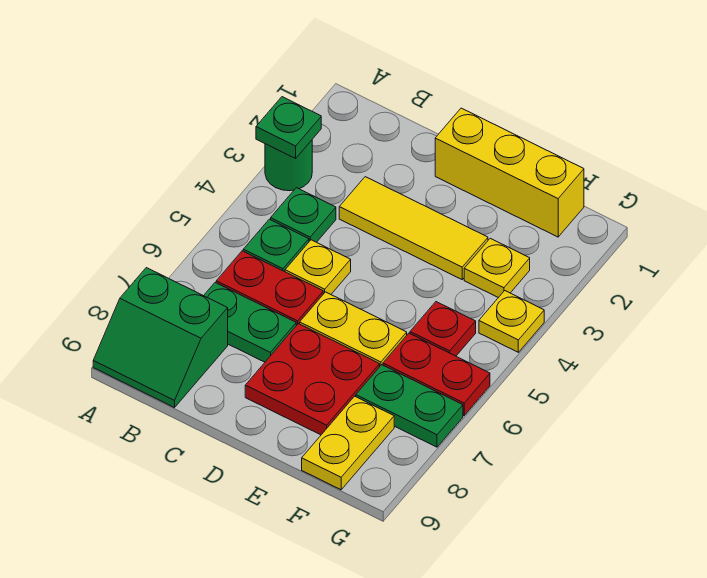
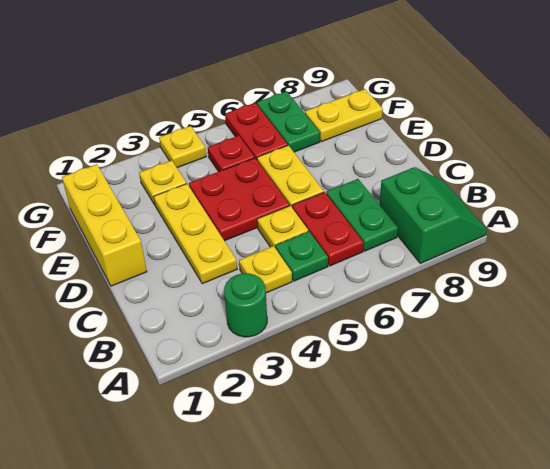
green 1x1 plate [256,97,321,158] -> none
green 1x1 plate [271,188,336,242] -> yellow 1x1 plate [239,246,292,293]
yellow 1x3 tile [339,177,488,279] -> yellow 1x3 plate [154,184,237,284]
red 2x2 plate [245,324,380,435] -> red 2x2 plate moved to [189,158,290,241]

